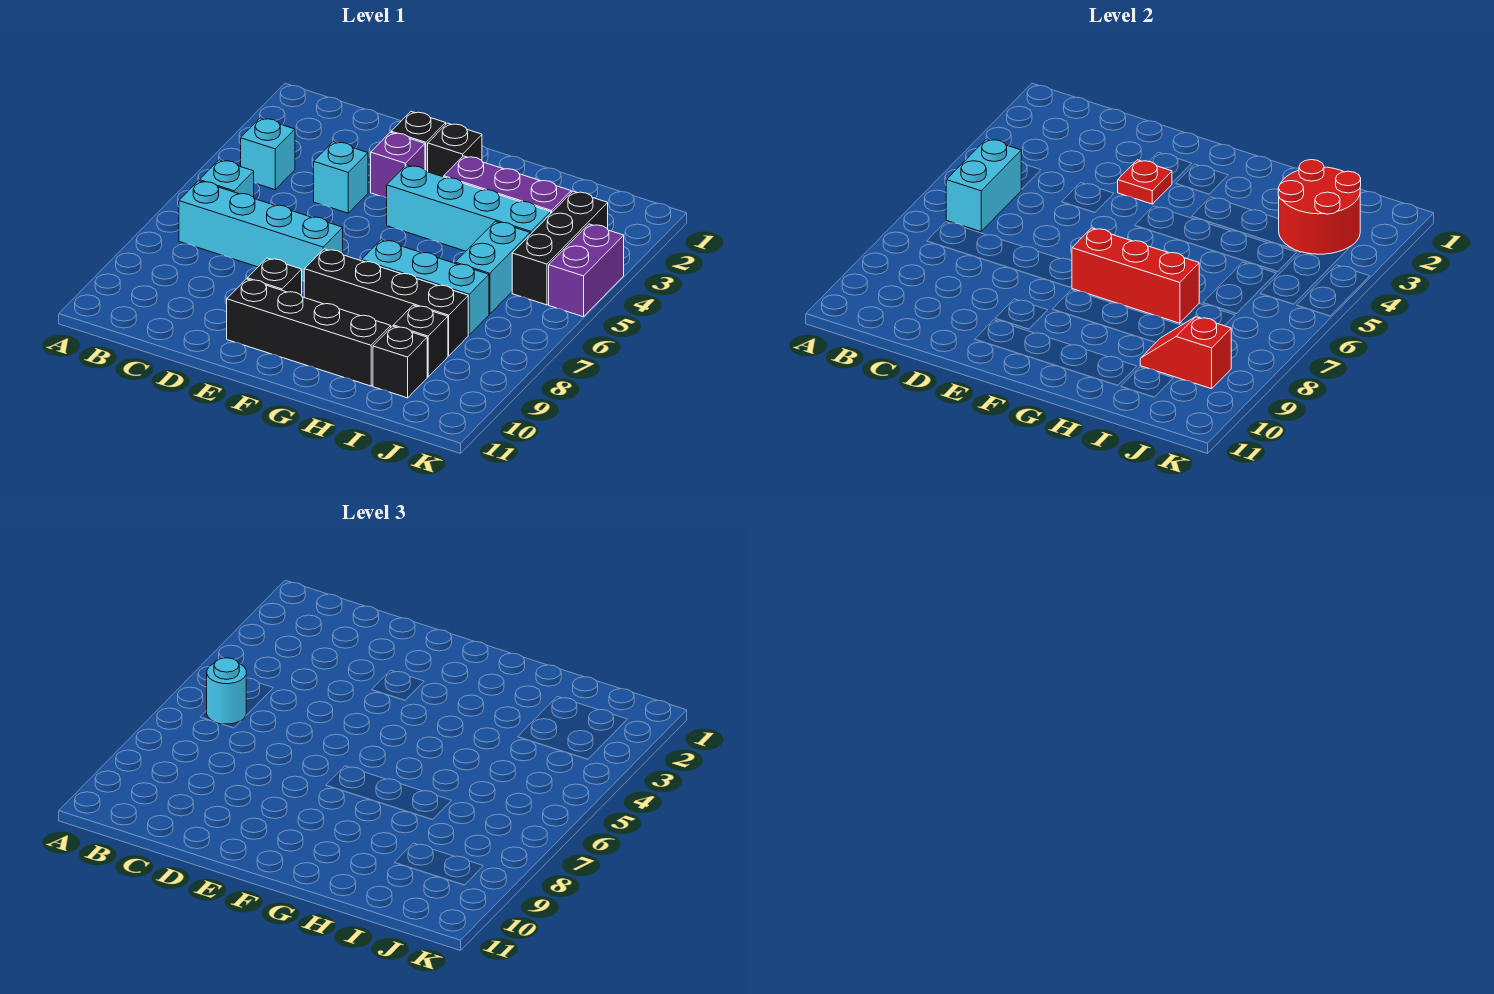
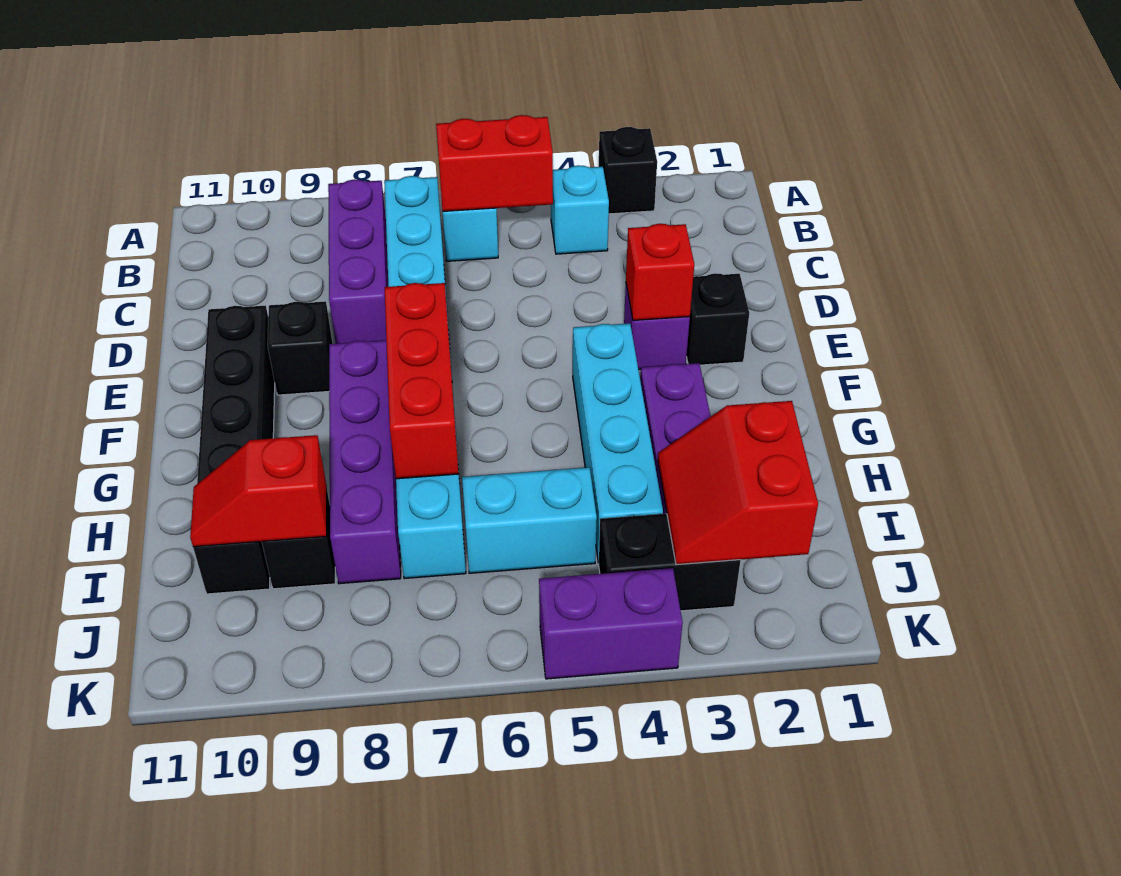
cyan 1x2 brick [946,139,1021,231] -> red 1x2 brick [436,115,553,211]
cyan 1x1 round brick [207,658,246,724] -> none
none -> purple 1x3 brick [328,180,388,344]
cyan 1x1 brick [314,142,368,213] -> none
red 1x1 plate [1118,160,1172,204] -> red 1x1 brick [626,224,694,321]
black 1x1 brick [428,123,482,177] -> black 1x1 brick moved to [599,127,657,214]
black 1x4 brick [304,249,468,356] -> purple 1x4 brick [329,340,401,584]
red 2x2 round brick [1278,160,1361,254] -> red 2x2 slope [658,401,818,565]
red 1x2 slope [1140,317,1231,389] -> red 1x2 slope turned to [190,435,327,547]
black 1x3 brick [512,191,608,305] -> black 1x2 brick [599,514,741,611]

